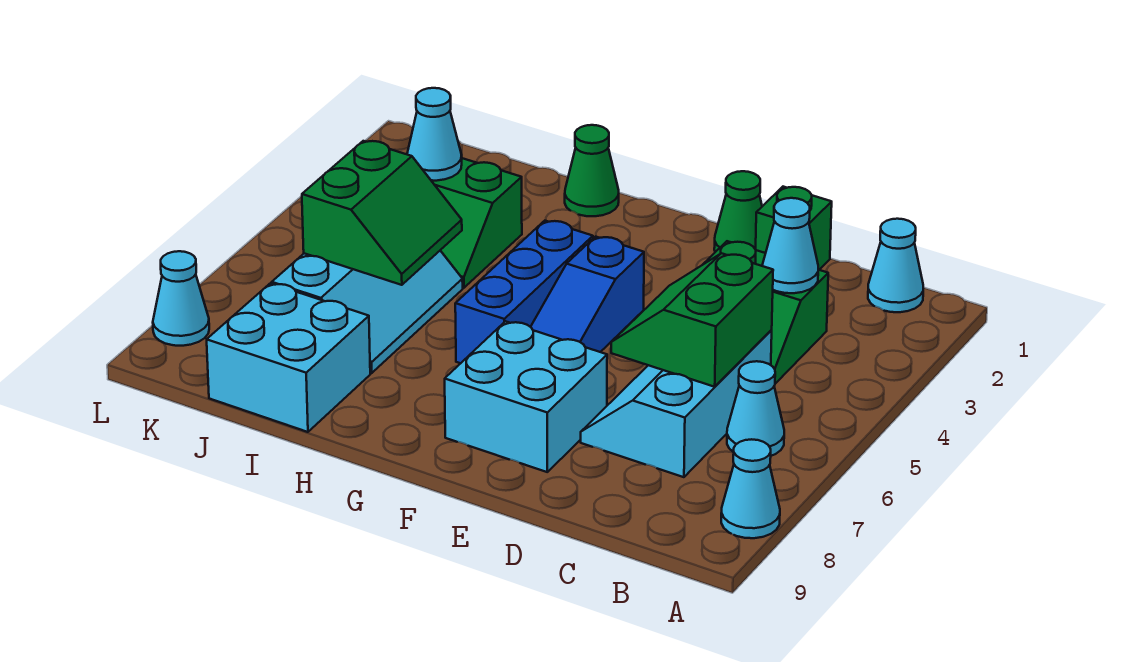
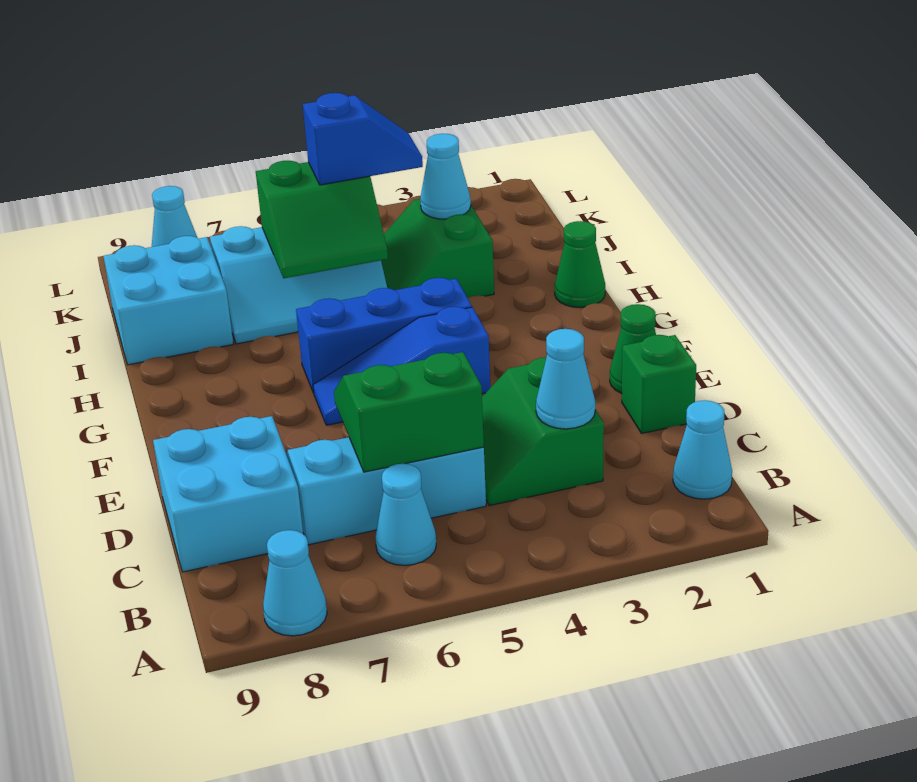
cyan 2x2 brick [445,321,607,472] -> cyan 2x2 brick moved to [153,416,303,572]
none -> blue 1x2 slope [303,93,423,185]

